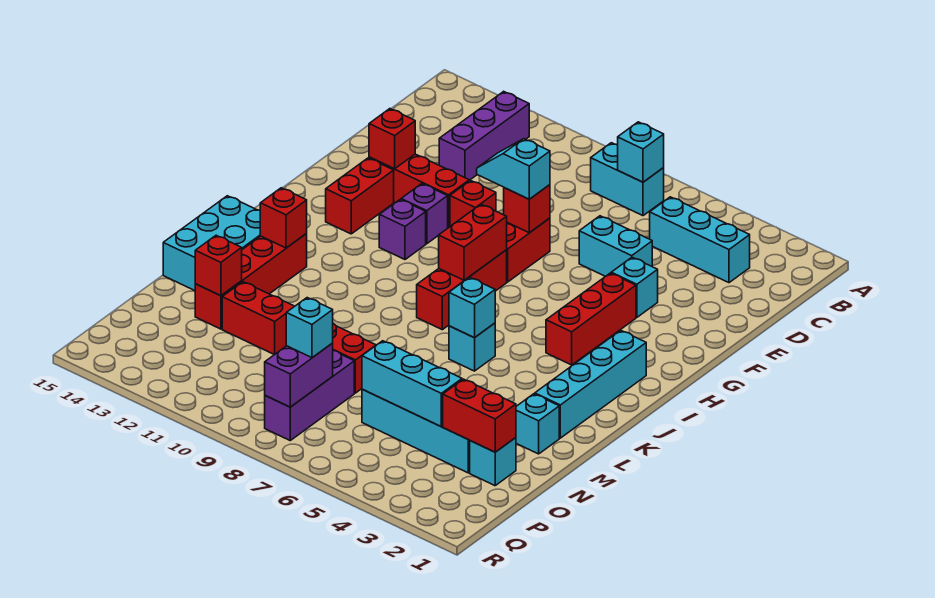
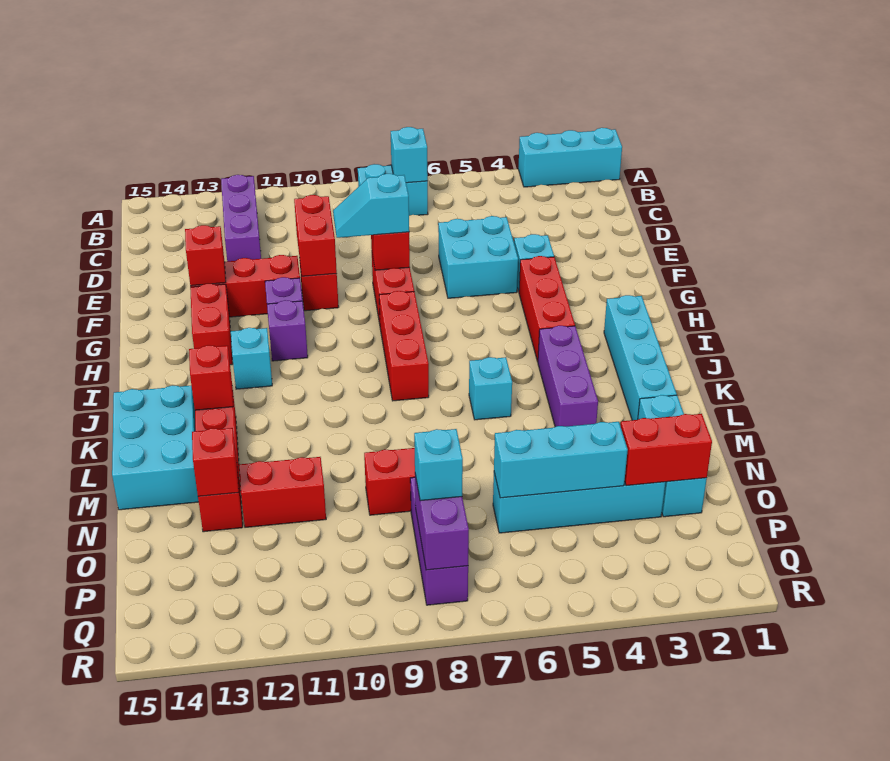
cyan 1x3 brick [650,197,750,283] -> cyan 1x3 brick moved to [518,128,622,187]
cyan 1x2 brick [579,216,652,276] -> cyan 2x2 brick [438,216,518,298]
red 1x2 brick [439,204,507,280] -> red 1x2 brick moved to [294,195,337,276]
none -> purple 1x3 brick [538,326,598,427]
cyan 1x1 brick [449,277,495,338] -> cyan 1x1 brick moved to [231,328,272,389]

